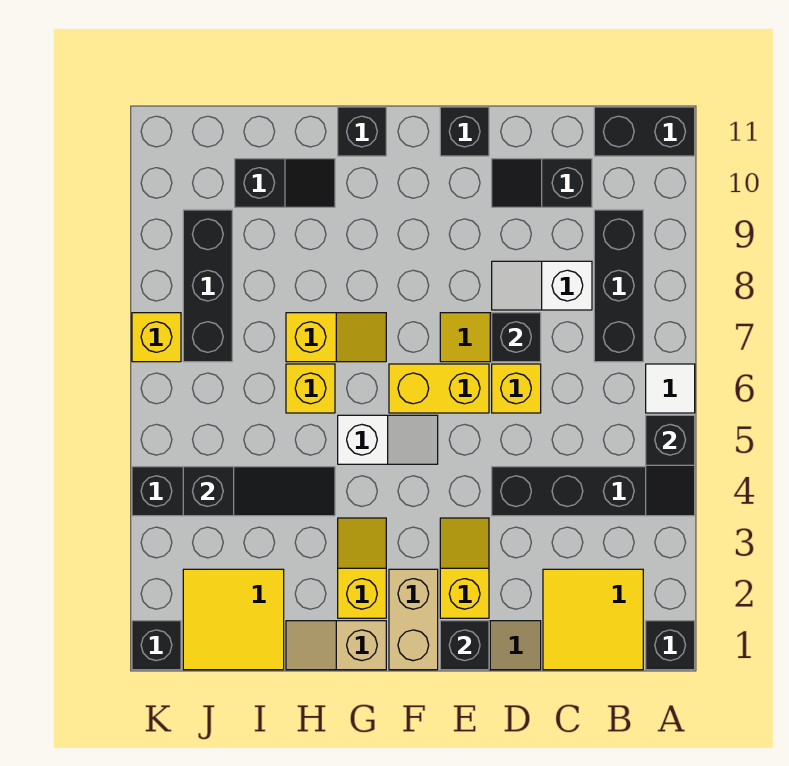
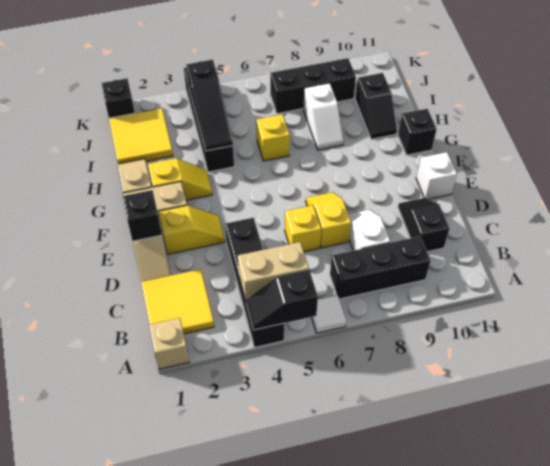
black 1x1 brick [646,621,695,670] -> tan 1x1 brick [149,318,189,369]
black 1x2 brick [594,107,695,156] -> none
none -> tan 1x2 brick [238,242,309,300]
black 1x1 brick [492,313,541,362] -> none
yellow 1x2 brick [389,364,489,413] -> none
black 1x1 brick [440,107,489,156] -> white 1x1 brick [416,152,457,199]
white 1x2 slope [338,415,438,464] -> white 1x2 slope moved to [303,83,344,150]
yellow 1x2 slope [286,313,386,362] -> none
yellow 1x1 brick [132,313,181,362] -> none

